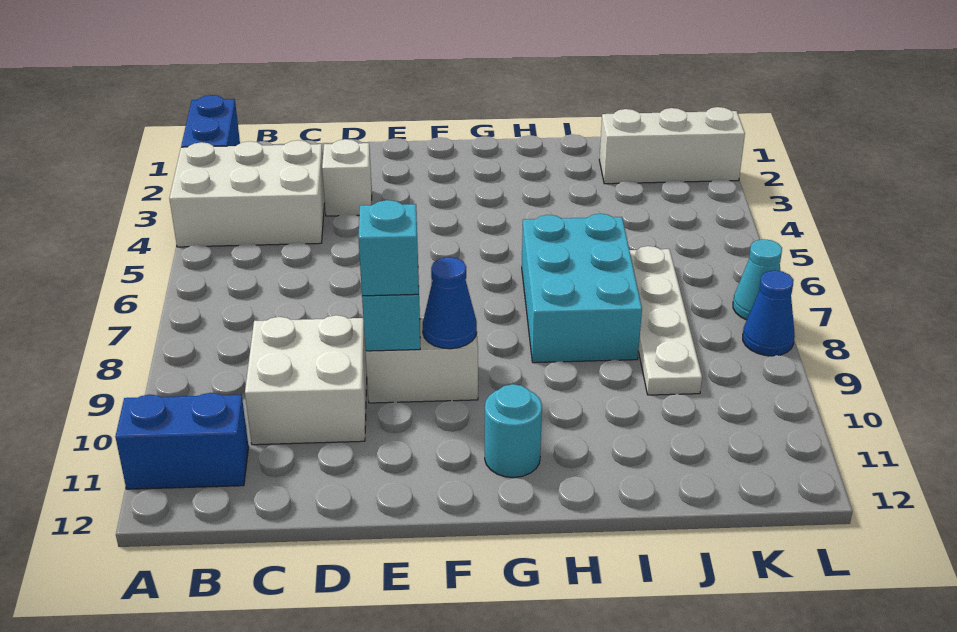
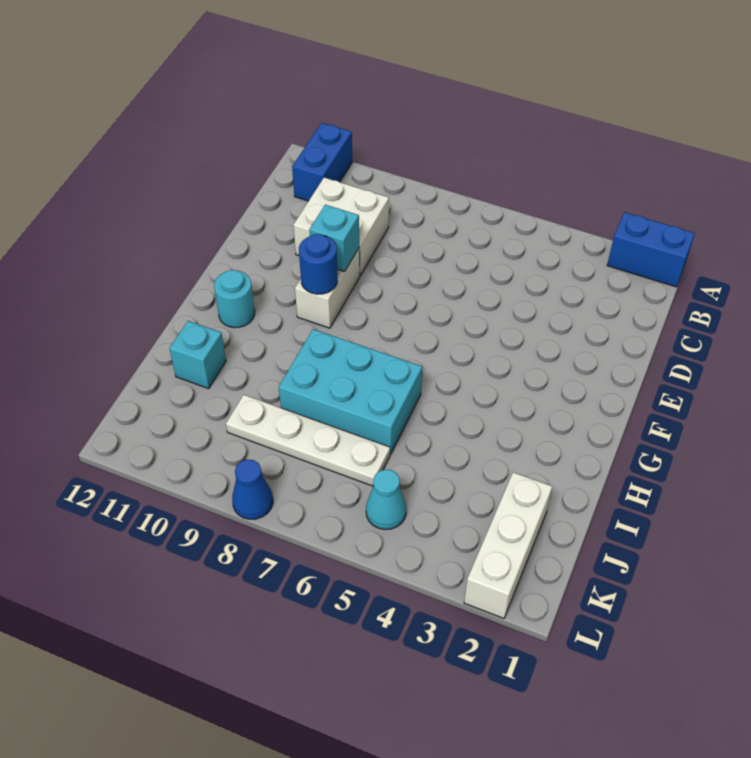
white 2x3 brick [169,140,325,247] -> none
white 1x1 brick [322,139,372,216] -> none
cyan 1x1 brick [358,200,419,296] -> cyan 1x1 brick moved to [169,321,226,389]
blue 1x1 cone [423,257,477,349] -> blue 1x1 round brick [299,234,338,294]
cyan 1x1 cone [733,239,782,320] -> cyan 1x1 cone moved to [366,469,406,530]

